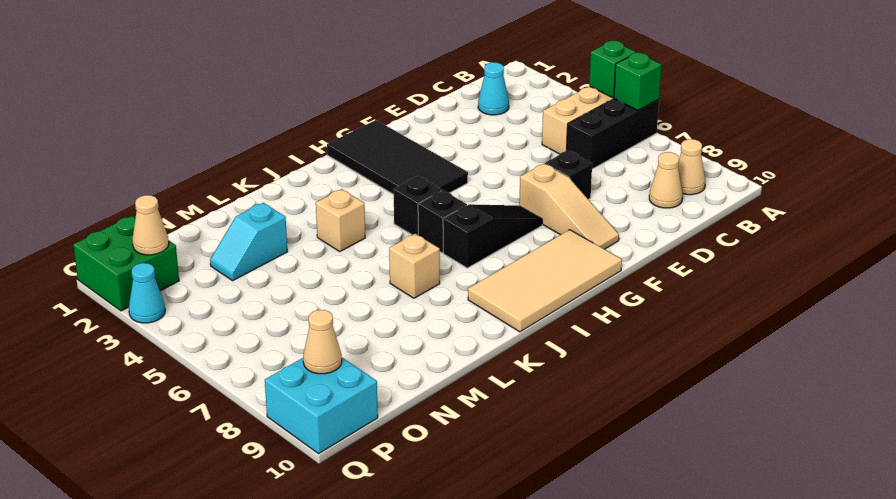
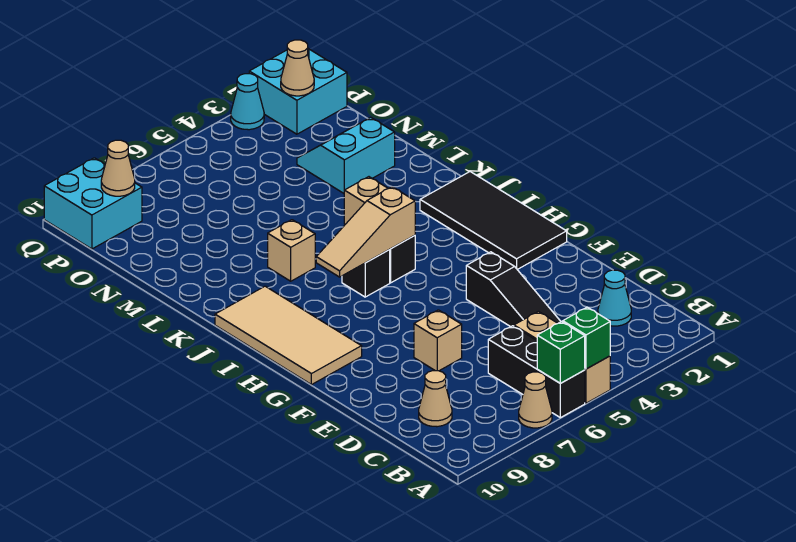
tan 1x1 cone [678,139,705,195] -> tan 1x1 cone moved to [519,372,552,428]
black 1x1 brick [545,151,592,199] -> tan 1x1 brick [414,310,462,371]
tan 1x3 slope [519,164,619,249] -> tan 1x3 slope moved to [316,187,415,277]
black 2x4 tile [327,120,468,194] -> black 2x4 tile turned to [420,172,567,269]
black 1x3 slope [443,204,542,268] -> black 1x3 slope moved to [466,252,561,327]
cyan 1x2 slope [210,203,287,281] -> cyan 2x2 slope [297,117,395,193]
green 2x2 brick [73,216,179,311] -> cyan 2x2 brick [249,49,347,134]

